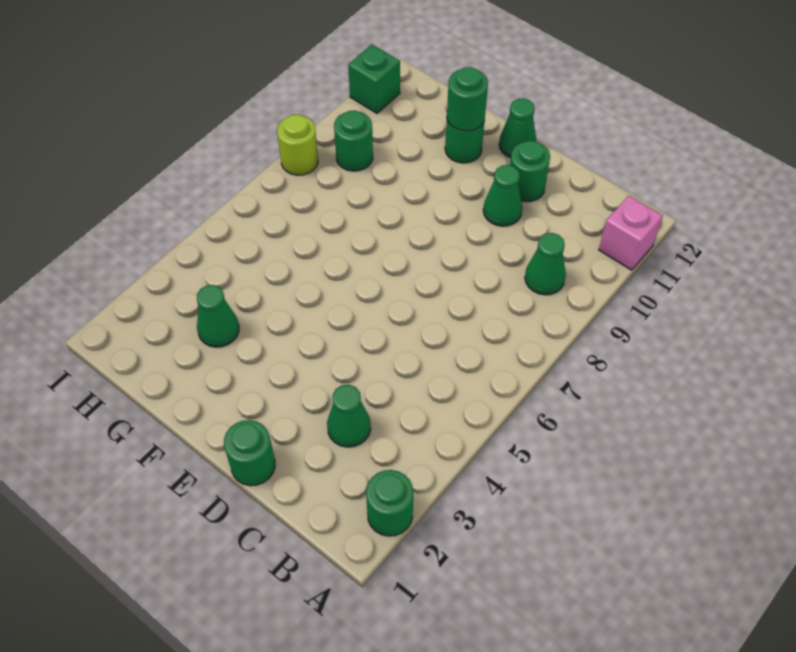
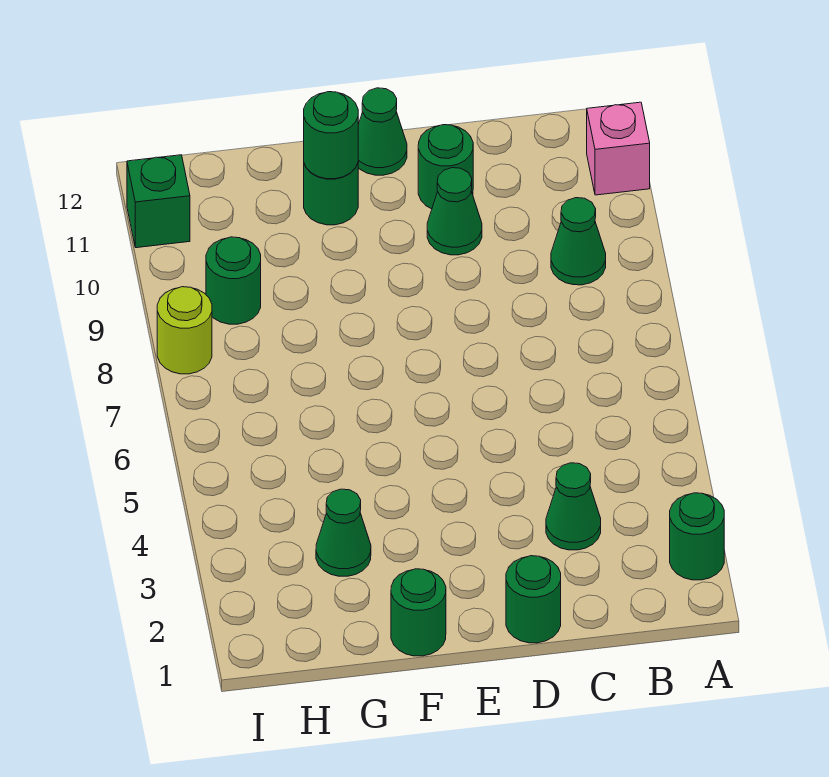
none -> green 1x1 round brick [391,569,446,656]

